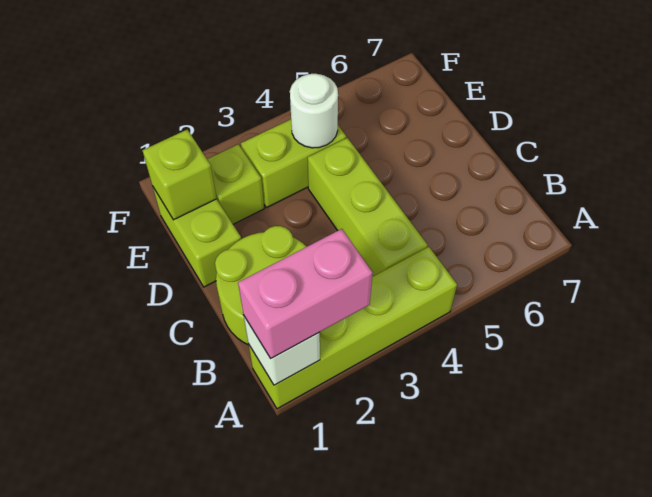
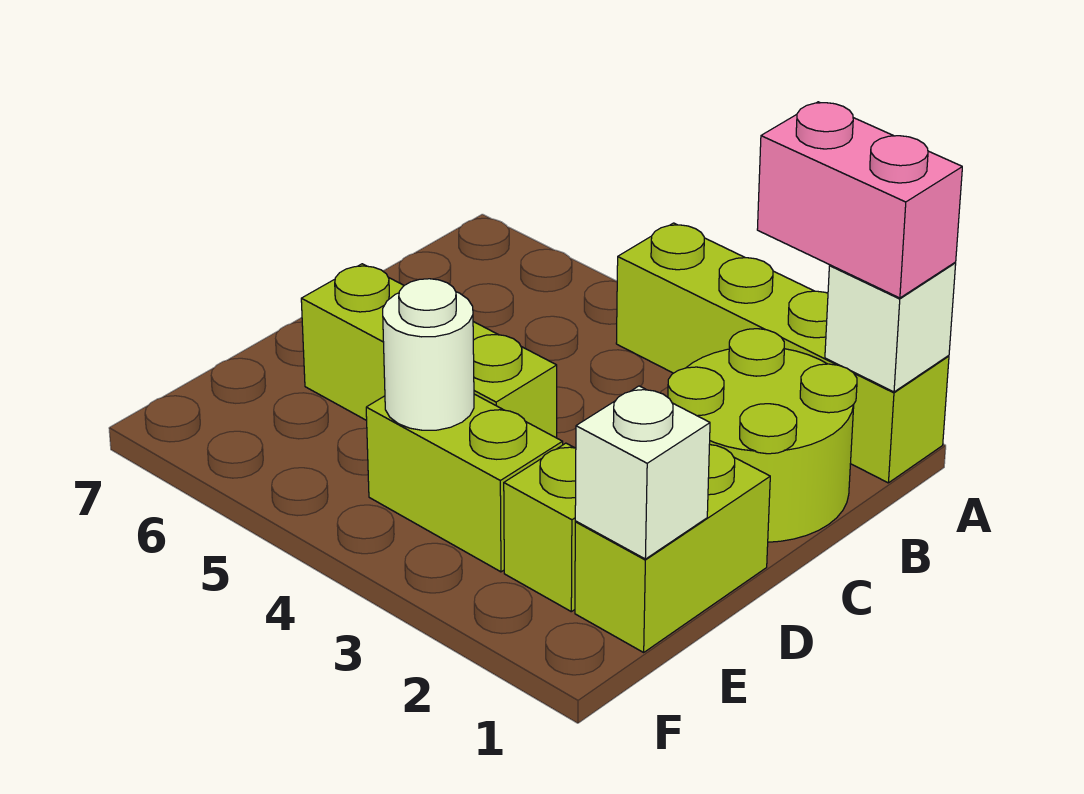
lime 1x3 brick [307,138,428,277] -> lime 1x3 brick turned to [301,264,557,438]
lime 1x1 brick [142,130,217,220] -> white 1x1 brick [575,386,710,559]

